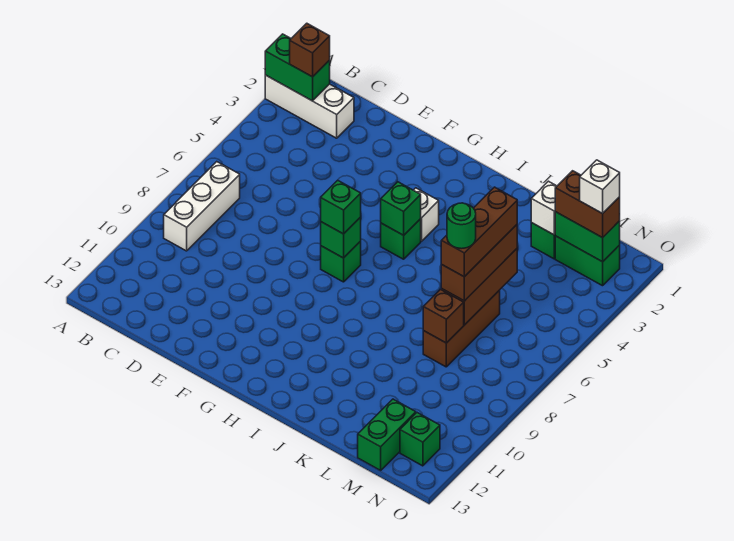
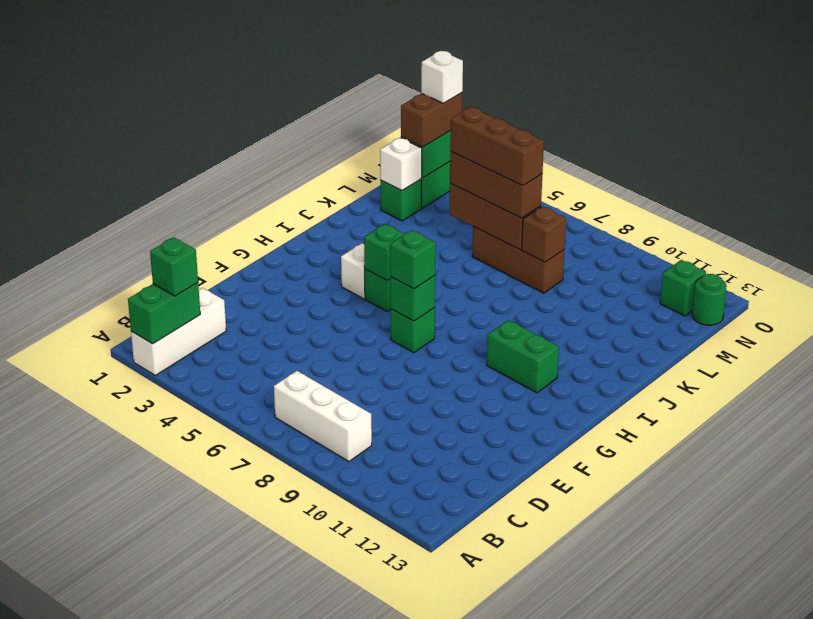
brown 1x1 brick [290,23,330,77] -> green 1x1 brick [150,237,198,296]
green 1x1 round brick [447,203,476,249] -> green 1x1 round brick moved to [692,274,726,325]
green 1x2 brick [358,399,416,470] -> green 1x2 brick moved to [487,320,559,393]

